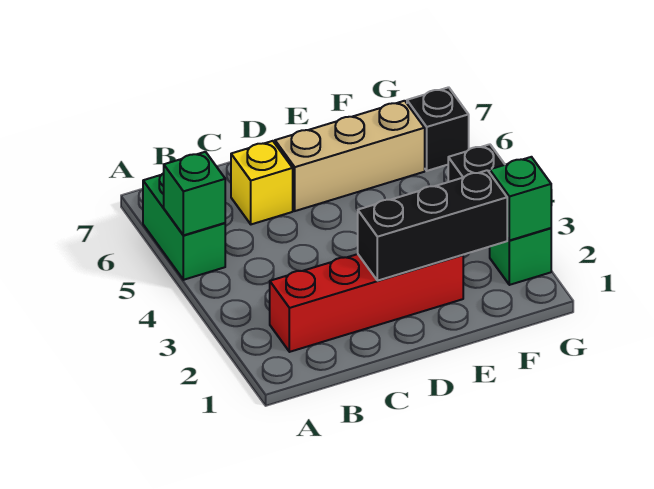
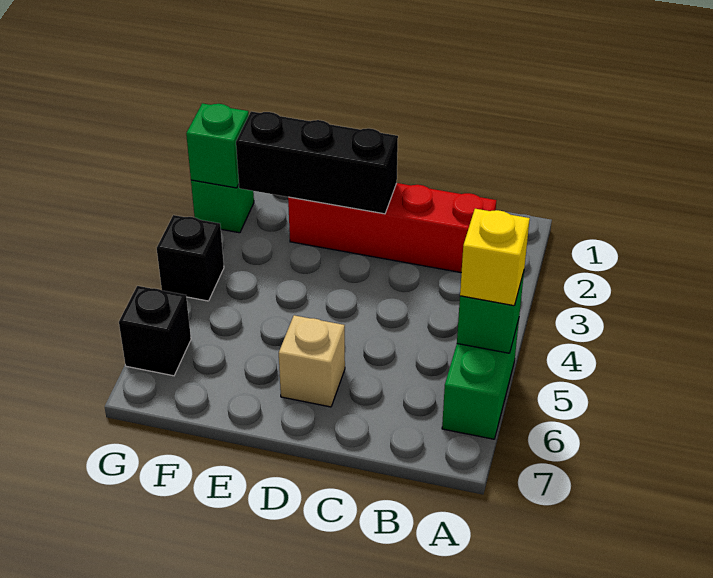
yellow 1x1 brick [231,141,293,224] -> yellow 1x1 brick moved to [460,209,530,306]
tan 1x3 brick [275,101,425,211] -> tan 1x1 brick [279,315,345,407]

